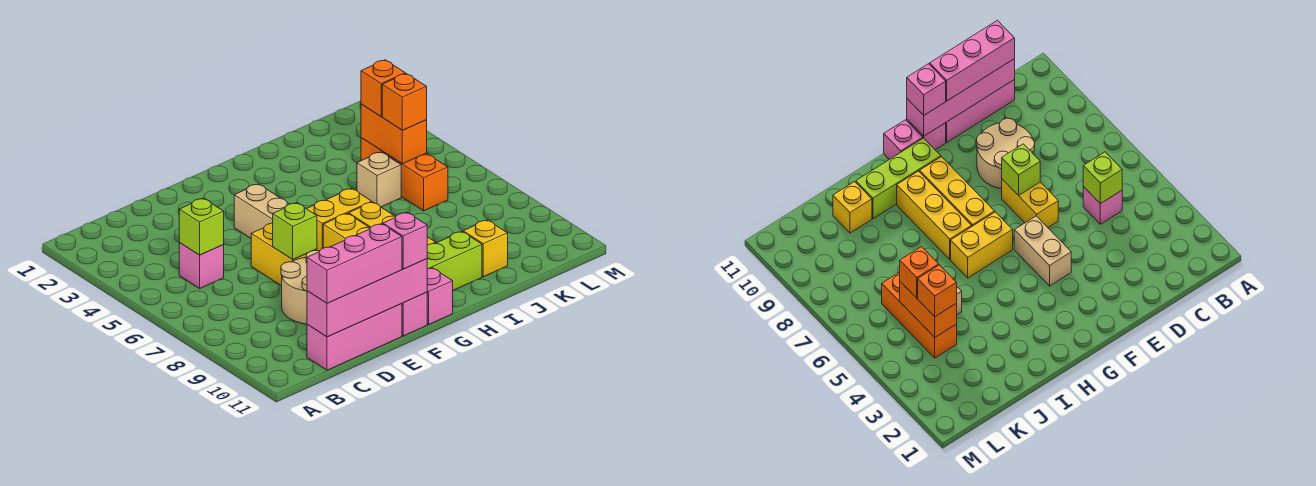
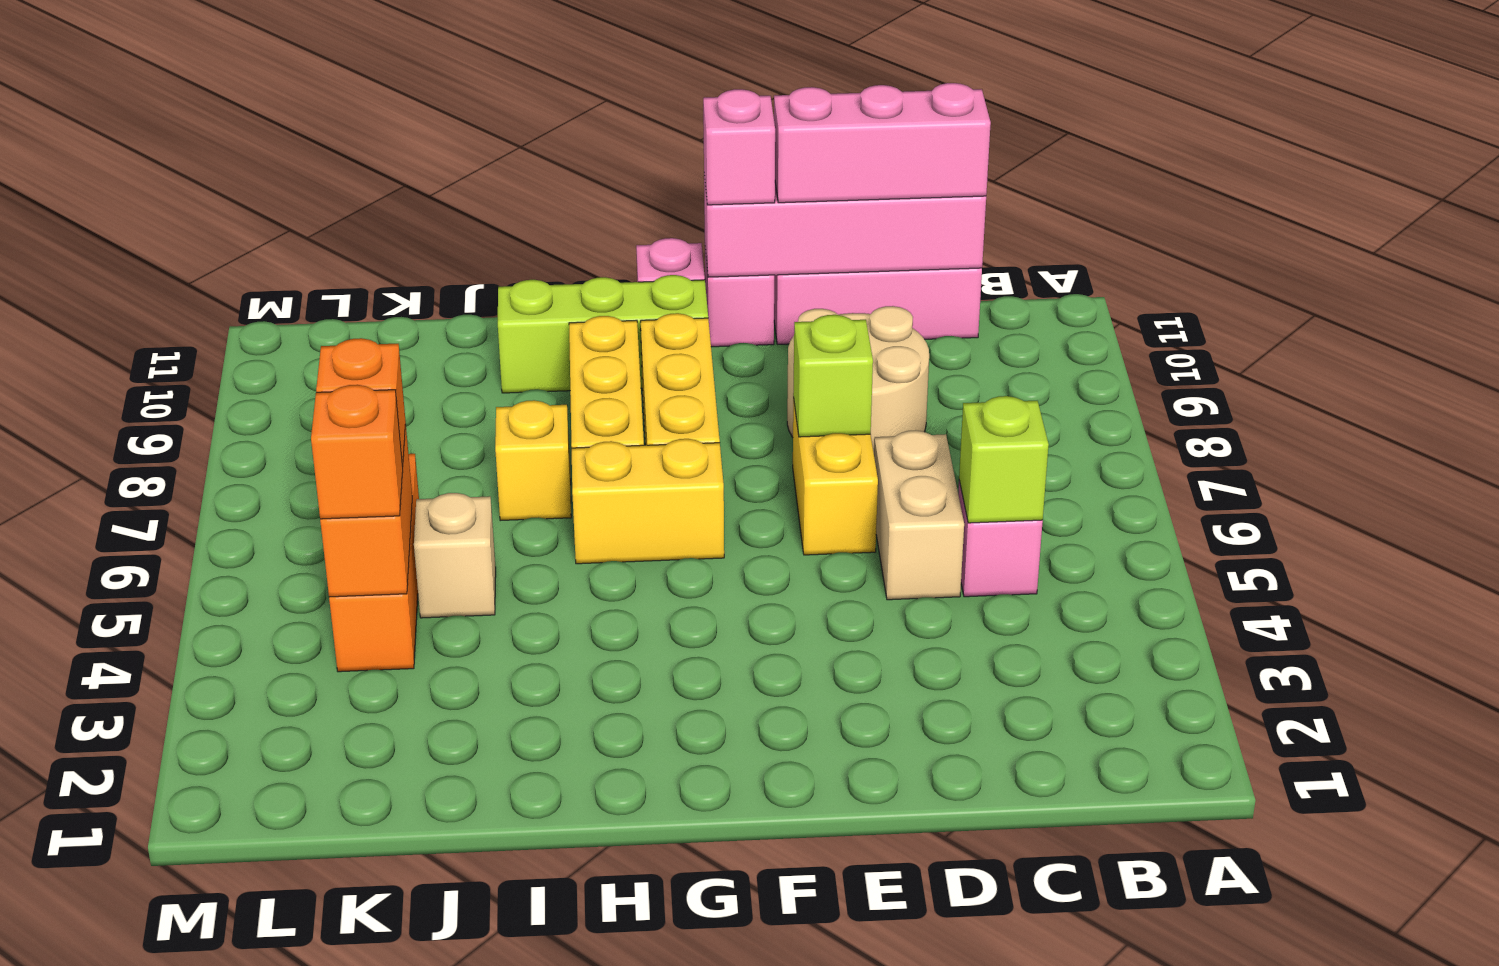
tan 1x2 brick [234,184,289,238] -> tan 1x2 brick moved to [874,430,964,600]
yellow 1x1 brick [463,220,508,277] -> yellow 1x1 brick moved to [495,400,571,521]

